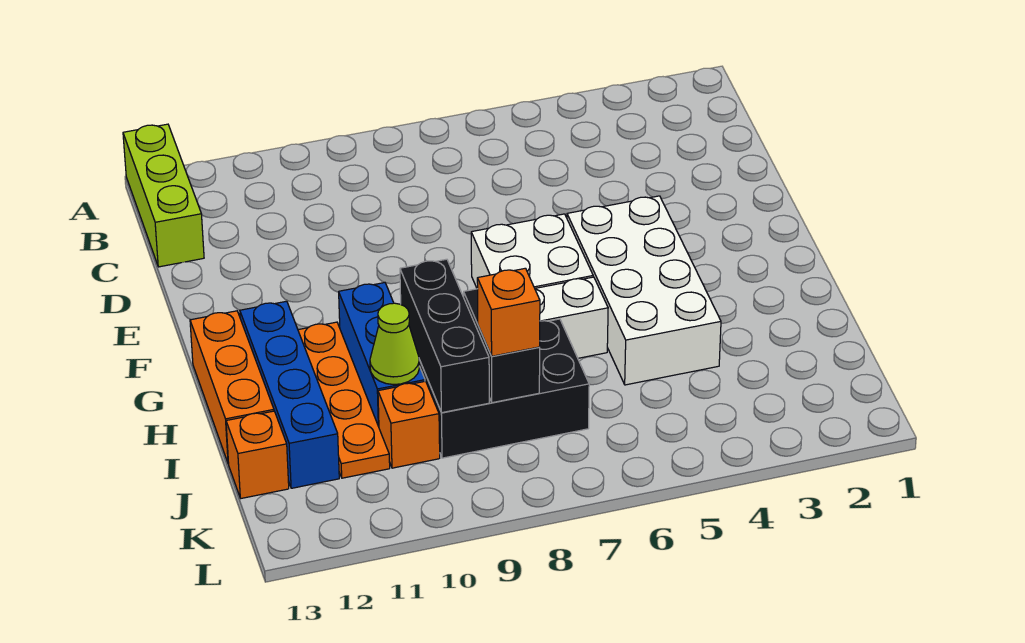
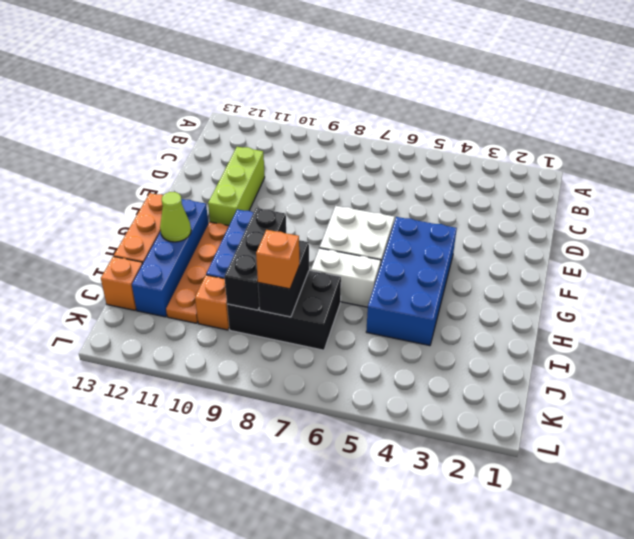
lime 1x3 brick [123,124,204,267] -> lime 1x3 brick moved to [208,147,265,225]
white 2x4 brick [567,196,721,385] -> blue 2x4 brick [366,217,457,346]
lime 1x1 cone [370,303,419,385] -> lime 1x1 cone moved to [160,192,191,242]

